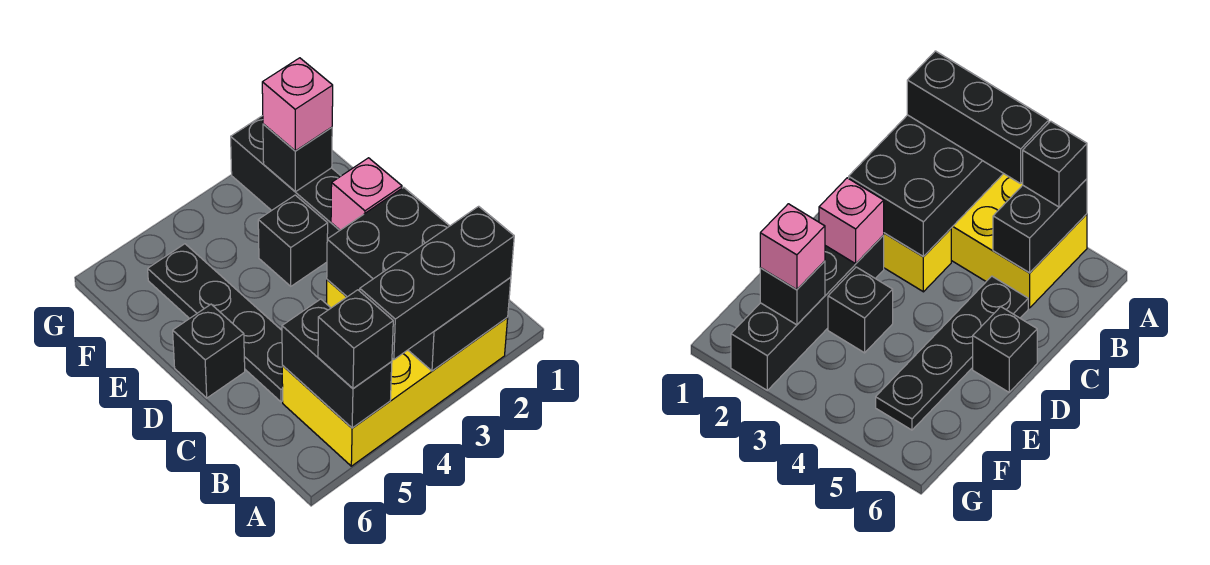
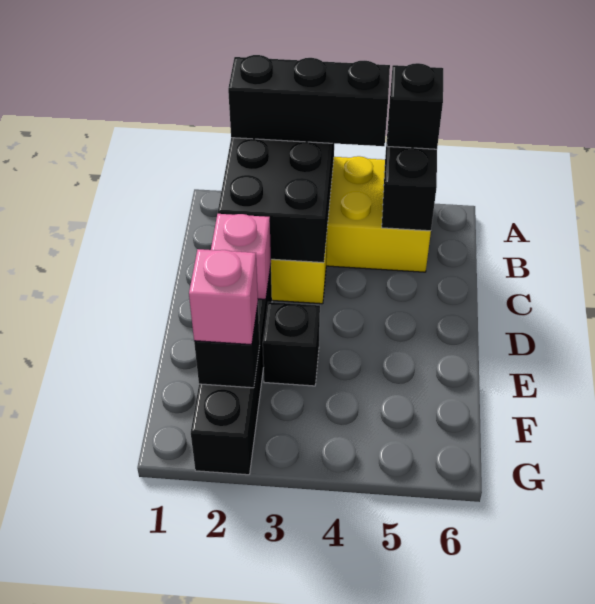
black 1x4 plate [148,244,283,402] -> none
black 1x1 brick [173,304,245,398] -> none

